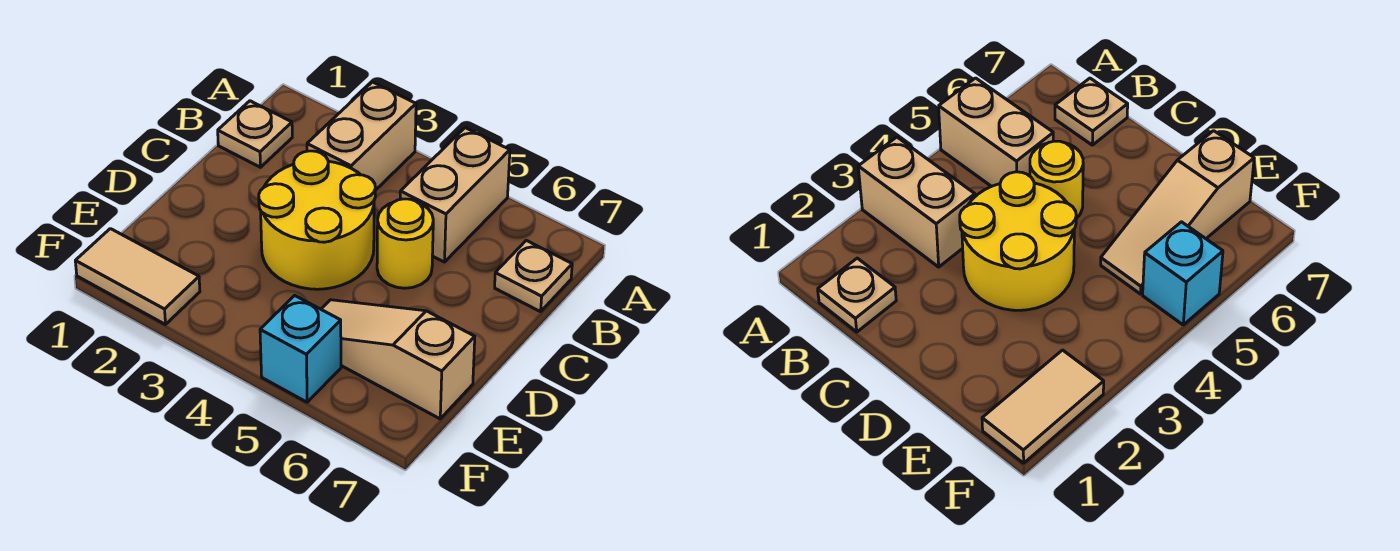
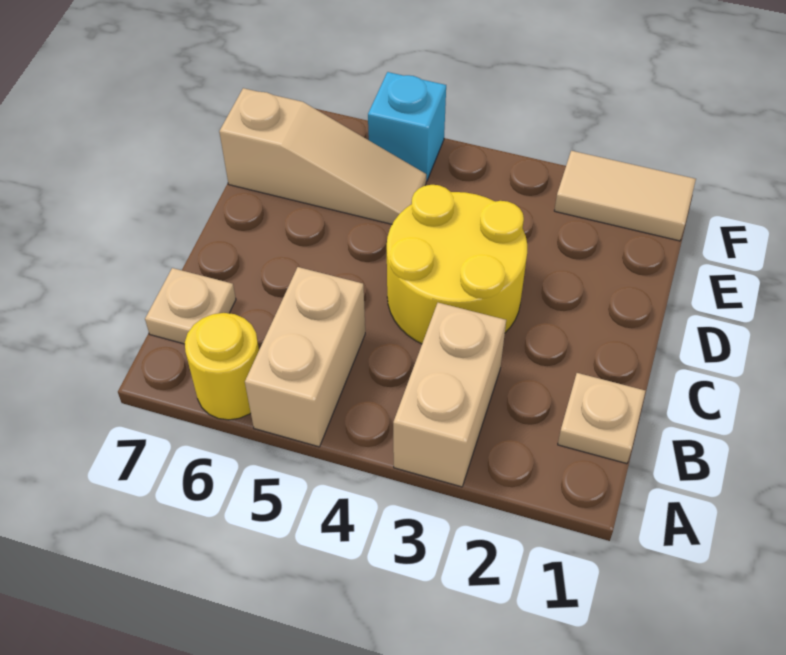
yellow 1x1 round brick [377,199,433,288] -> yellow 1x1 round brick moved to [185,313,259,420]

